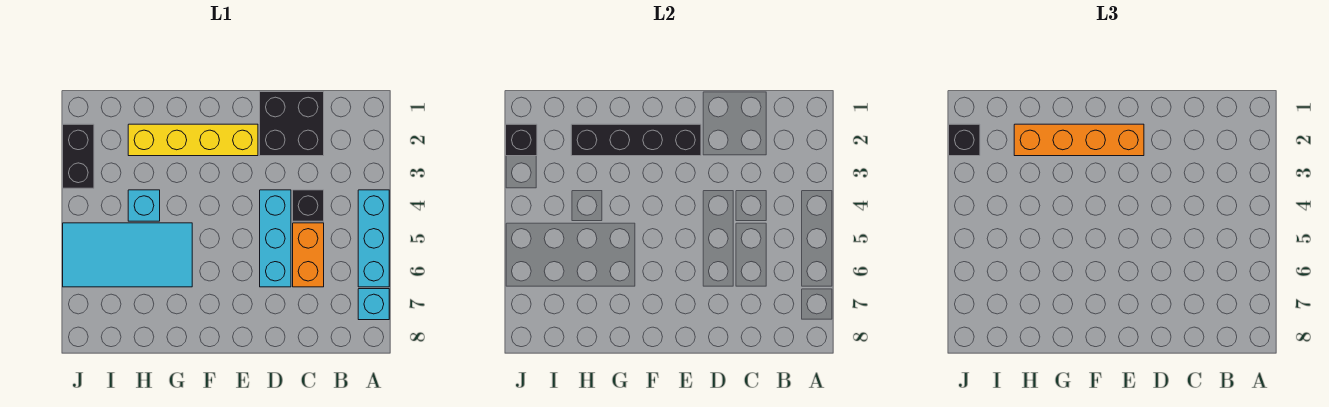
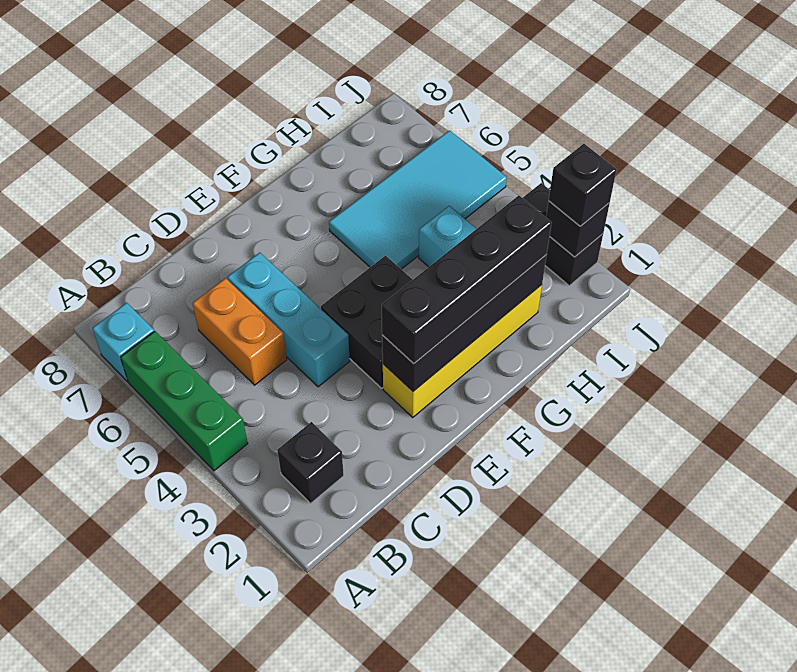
cyan 1x3 brick [358,190,389,287] -> green 1x3 brick [121,331,248,471]
black 2x2 brick [260,92,324,156] -> black 2x2 brick moved to [321,256,413,388]
black 1x1 brick [293,190,324,221] -> black 1x1 brick moved to [277,422,344,504]
orange 1x4 brick [1014,124,1144,156] -> black 1x4 brick [382,196,552,364]

